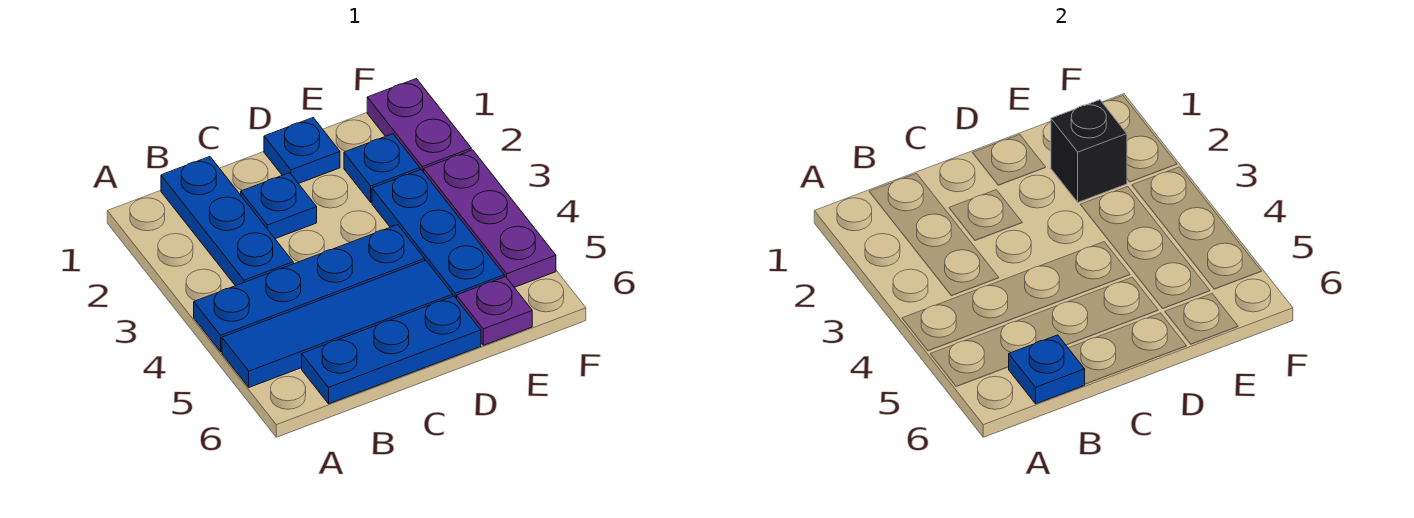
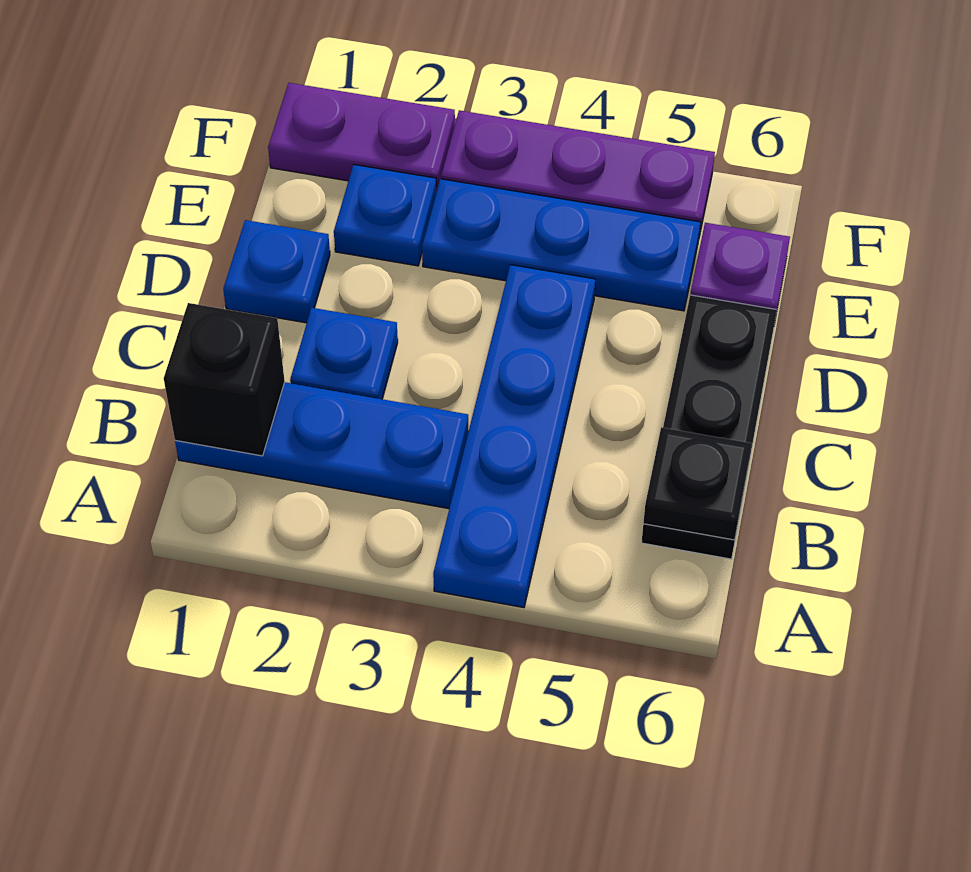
blue 1x4 tile [222,260,453,387] -> none
blue 1x3 plate [302,296,481,404] -> black 1x3 plate [642,295,777,559]
blue 1x1 plate [1009,335,1085,404] -> black 1x1 plate [643,427,752,540]
black 1x1 brick [1051,100,1127,202] -> black 1x1 brick moved to [164,303,285,456]

